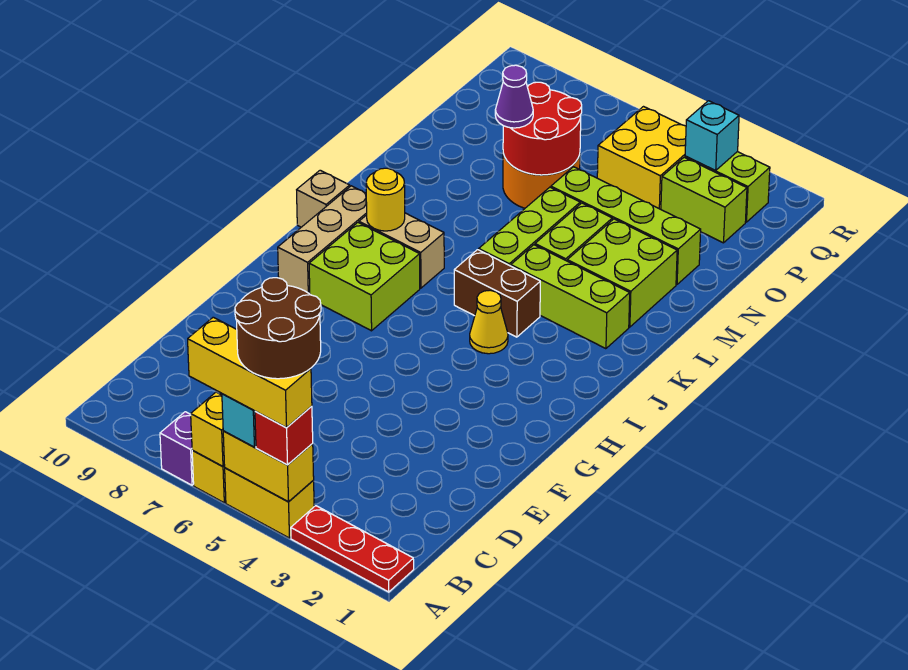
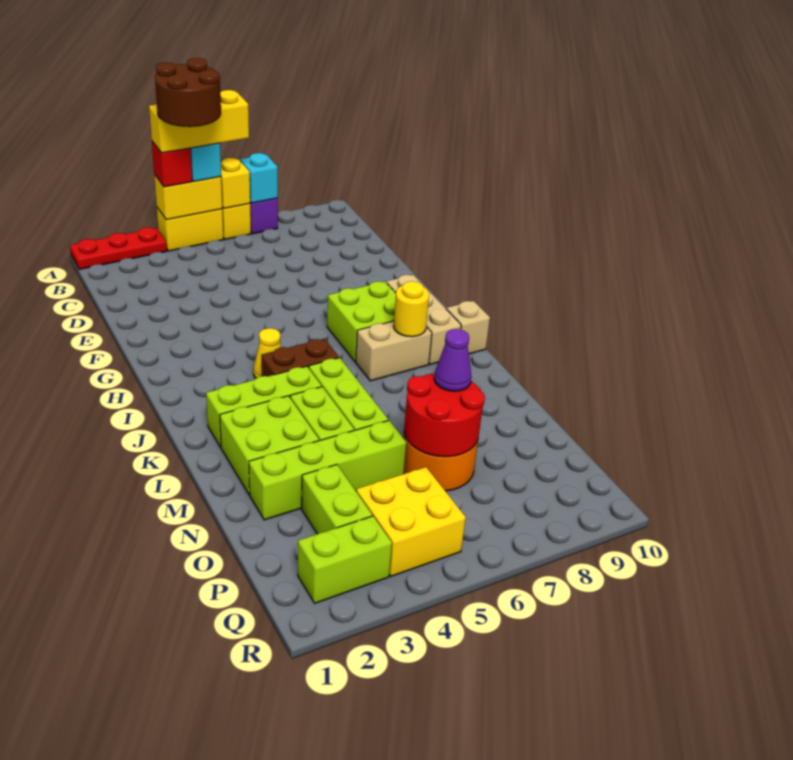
lime 1x2 brick [661,157,747,243] -> lime 1x2 brick turned to [302,465,372,534]
cyan 1x1 brick [685,101,739,171] -> cyan 1x1 brick moved to [240,153,278,203]

